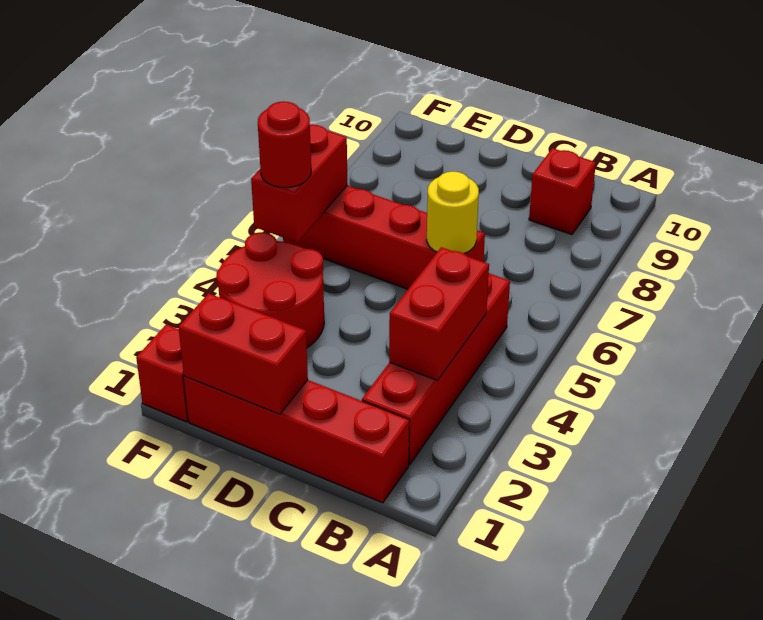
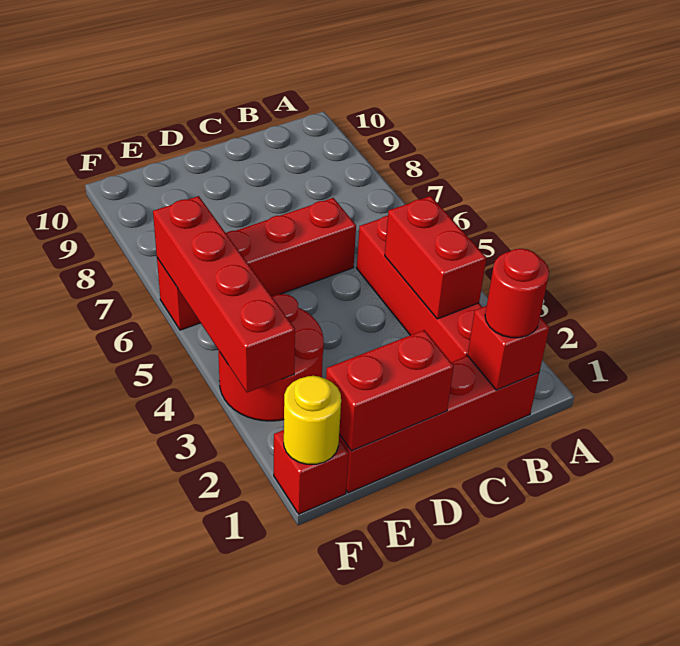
red 1x1 brick [529,148,596,234] -> red 1x1 brick moved to [467,306,549,390]
yellow 1x1 round brick [427,171,479,253] -> yellow 1x1 round brick moved to [284,376,341,464]
red 1x2 brick [251,125,348,242] -> red 1x4 brick [153,196,295,392]
red 1x1 round brick [258,101,311,188] -> red 1x1 round brick moved to [485,249,549,338]

